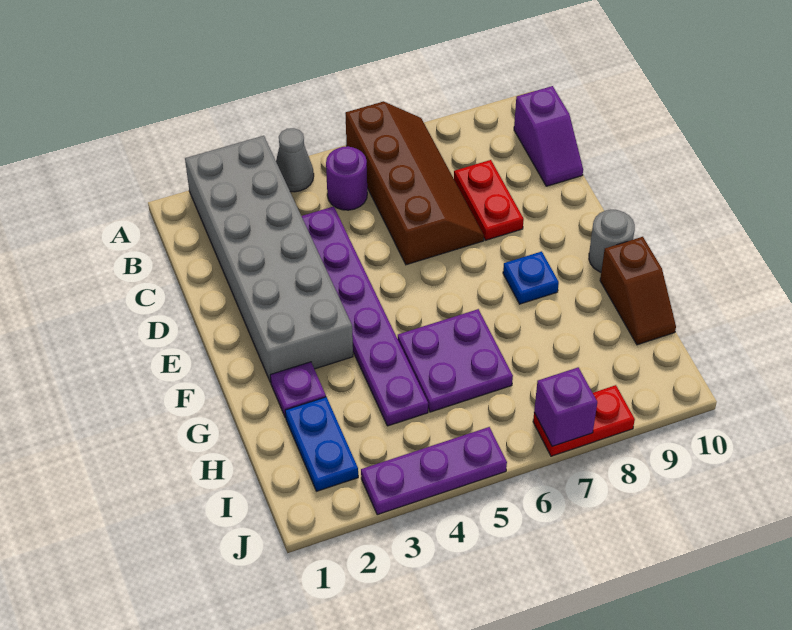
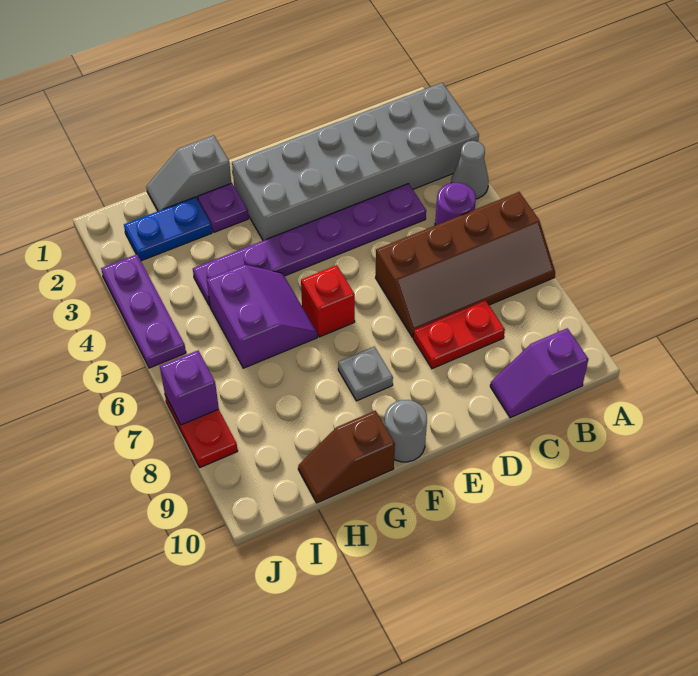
none -> red 1x1 brick [301,265,355,337]
blue 1x1 plate [503,251,559,304] -> grey 1x1 plate [338,347,393,401]
none -> grey 1x2 slope [146,135,231,211]
purple 2x2 plate [398,309,513,412] -> purple 2x2 slope [207,265,317,368]

